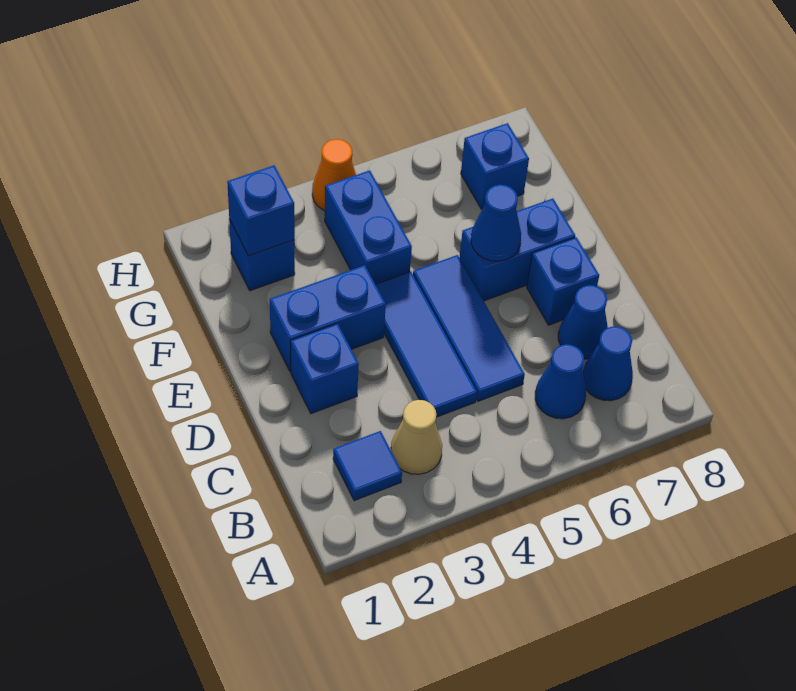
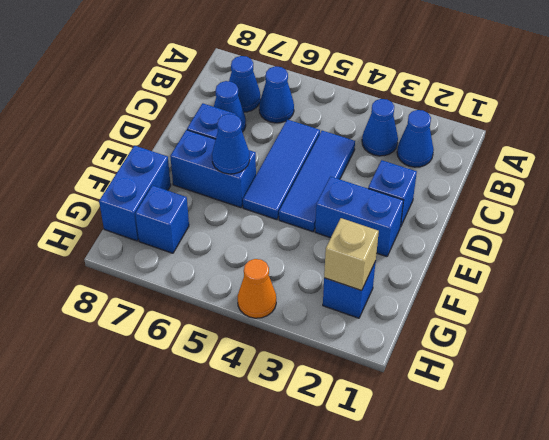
blue 1x1 tile [333,431,402,501] -> blue 1x1 cone [397,110,434,167]
tan 1x1 cone [391,400,442,474] -> blue 1x1 cone [362,99,398,156]
blue 1x2 brick [325,170,412,284] -> blue 1x2 brick moved to [99,146,171,241]
blue 1x1 brick [227,165,295,256] -> tan 1x1 brick [324,218,379,291]

